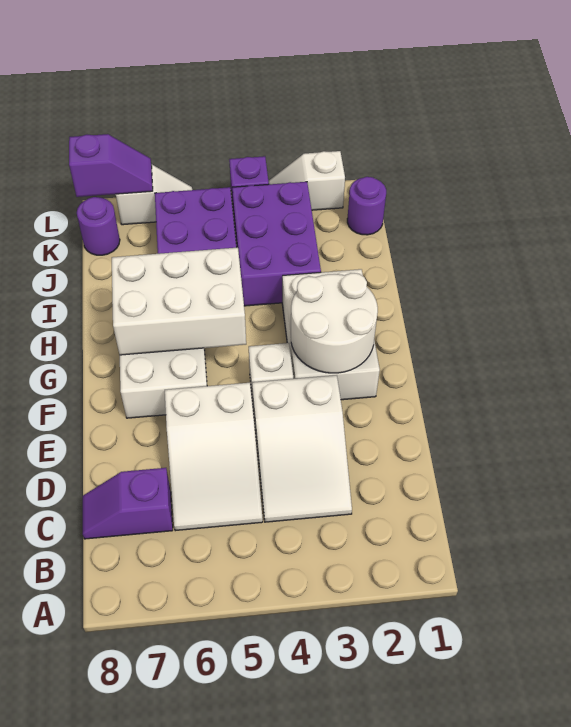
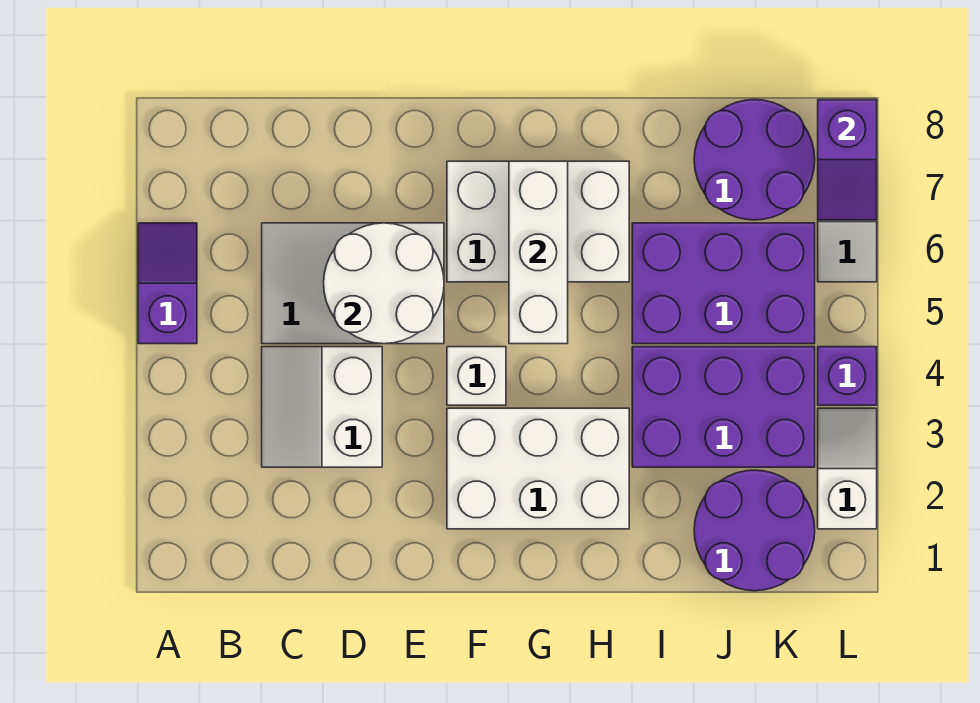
white 2x3 slope [252,375,352,522] -> white 2x2 slope [262,347,382,467]
purple 1x2 slope [83,468,173,539] -> purple 1x2 slope moved to [138,223,197,344]
white 2x2 round brick [291,273,378,373] -> white 2x2 round brick moved to [324,223,444,344]
white 2x3 brick [112,248,246,355] -> white 1x3 brick [509,161,568,344]
purple 1x1 round brick [347,177,386,235] -> purple 2x2 round brick [694,470,815,591]
purple 1x1 round brick [77,197,120,255] -> purple 2x2 round brick [694,100,815,220]

